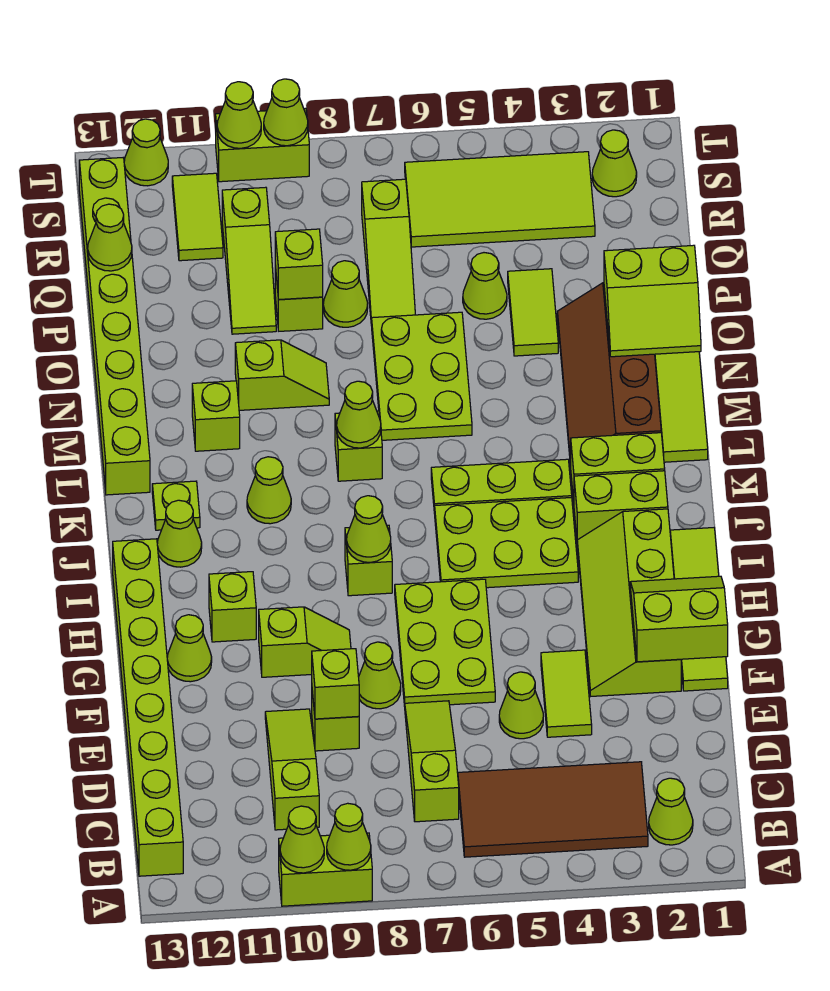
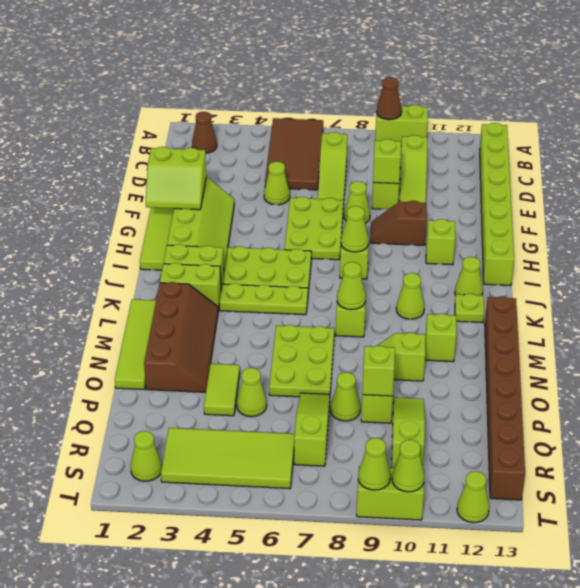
lime 1x1 cone [327,803,371,870] -> brown 1x1 cone [376,77,402,120]
lime 1x1 cone [280,806,324,873] -> none
lime 1x1 cone [649,778,693,845] -> brown 1x1 cone [192,112,217,153]
brown 2x4 tile [458,762,648,857] -> brown 2x4 tile turned to [265,118,323,190]
lime 1x2 tile [541,650,592,737] -> none
lime 1x2 slope [259,607,351,677] -> brown 1x2 slope [370,201,427,245]
lime 1x1 cone [167,615,212,682] -> none
lime 1x8 brick [79,158,150,495] -> brown 1x8 brick [485,296,525,500]
lime 2x2 slope [604,245,701,357] -> none
lime 1x1 cone [88,204,132,271] -> none
lime 1x2 tile [172,173,223,261] -> none

